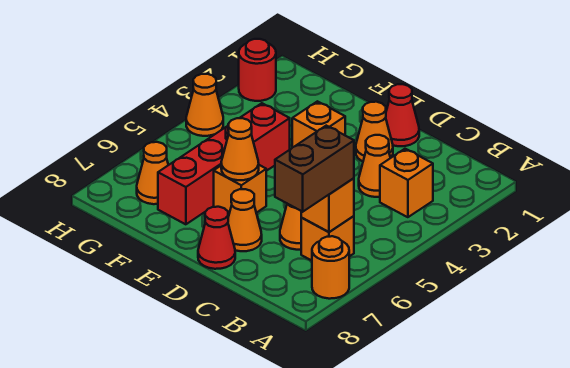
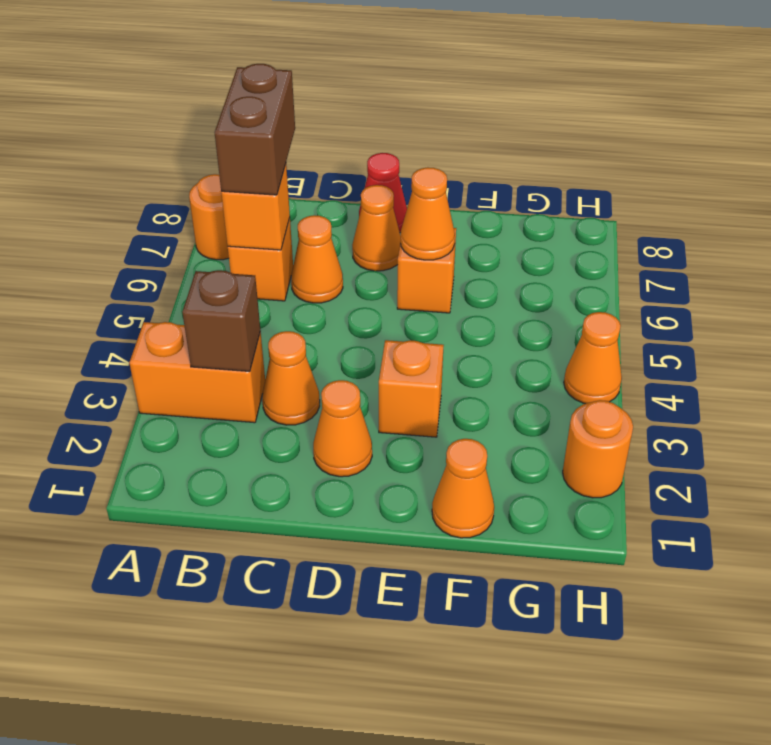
orange 1x1 brick [380,149,433,217] -> orange 1x2 brick [129,322,265,423]
none -> brown 1x1 brick [182,270,260,371]
red 1x1 cone [386,84,419,146] -> none
red 1x4 brick [158,103,290,224] -> none
orange 1x1 cone [137,142,168,204] -> orange 1x1 cone moved to [432,439,494,538]
red 1x1 round brick [239,39,276,101] -> orange 1x1 round brick [563,400,633,498]

